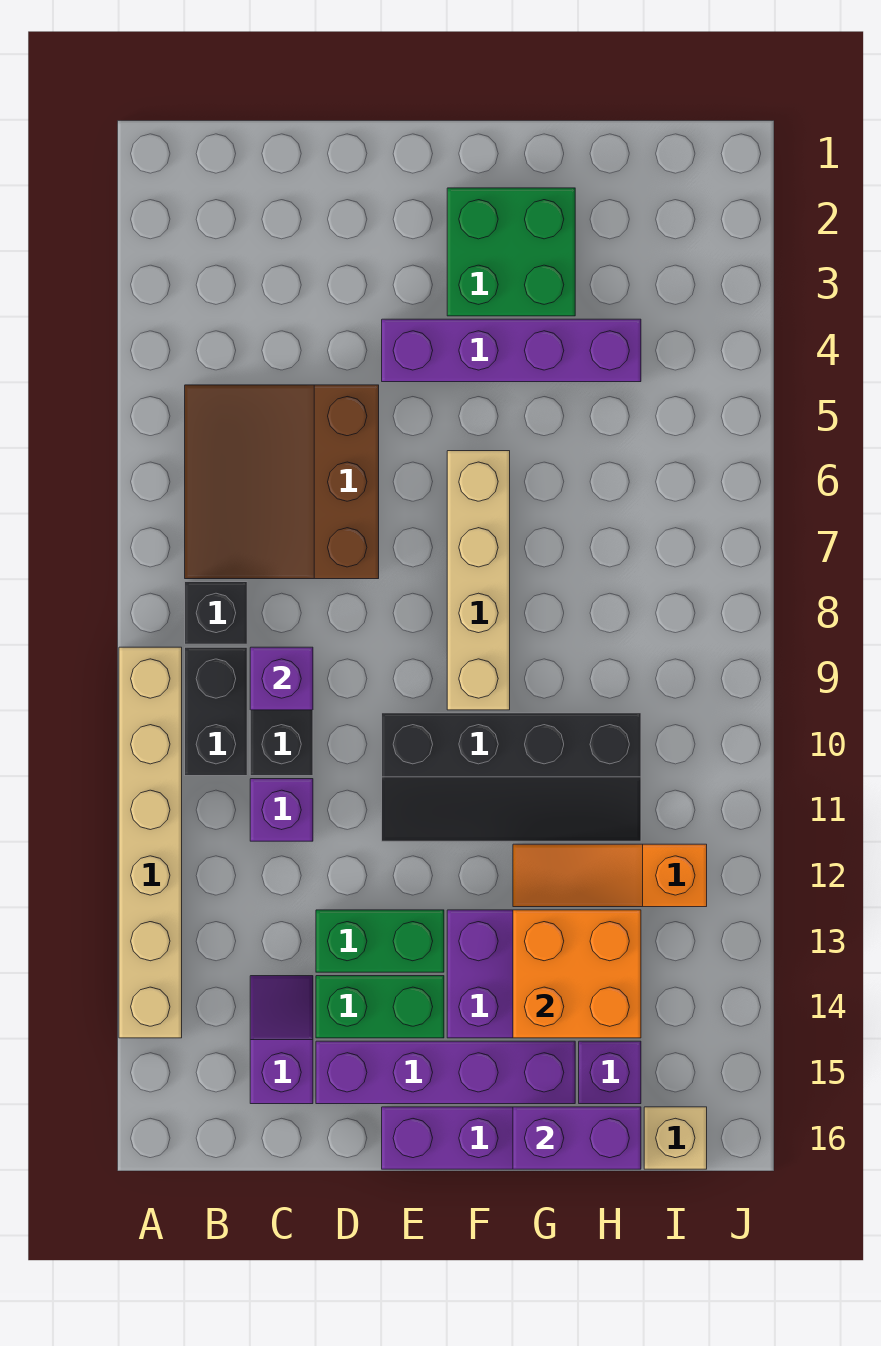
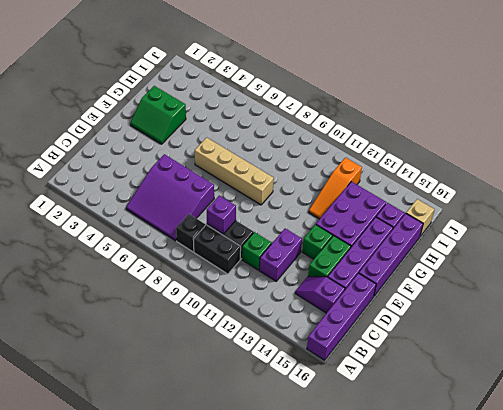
tan 1x6 brick [119,647,182,1038] -> none
brown 3x3 slope [185,385,379,579] -> purple 3x3 slope [126,154,214,241]
purple 1x1 brick [250,779,313,841] -> green 1x1 brick [242,232,271,270]
green 1x2 brick [316,910,444,972] -> green 1x1 brick [302,225,333,259]
purple 1x4 brick [382,319,641,382] -> purple 1x4 brick moved to [307,273,376,360]
black 2x4 slope [382,713,641,841] -> none
green 2x2 brick [447,188,575,316] -> green 2x2 slope [130,86,186,144]
orange 2x2 brick [513,910,641,1038] -> none
purple 1x2 brick [513,1107,641,1169] -> purple 1x2 brick moved to [259,228,302,281]

